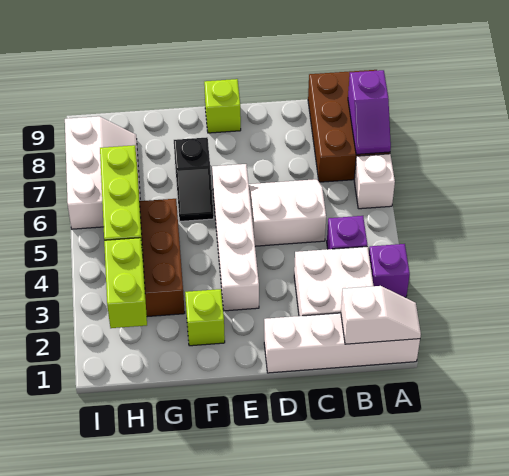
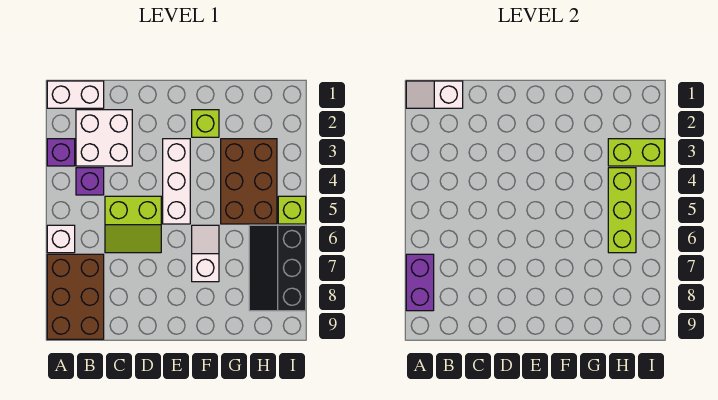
white 1x4 brick [264,313,420,373] -> white 1x2 brick [47,81,104,108]
purple 1x2 slope [348,70,391,154] -> purple 1x2 brick [406,254,434,311]
white 2x2 slope [249,179,326,246] -> lime 2x2 slope [105,196,161,253]
white 1x4 brick [212,164,259,311] -> white 1x3 brick [163,139,190,224]
lime 1x1 brick [204,79,241,133] -> lime 1x1 brick moved to [278,196,306,224]
black 1x2 slope [174,137,214,221] -> white 1x2 slope [192,225,219,282]
lime 1x2 brick [104,238,147,328] -> lime 1x2 brick turned to [608,139,665,166]
white 2x3 slope [65,116,140,229] -> black 2x3 slope [249,225,306,311]

